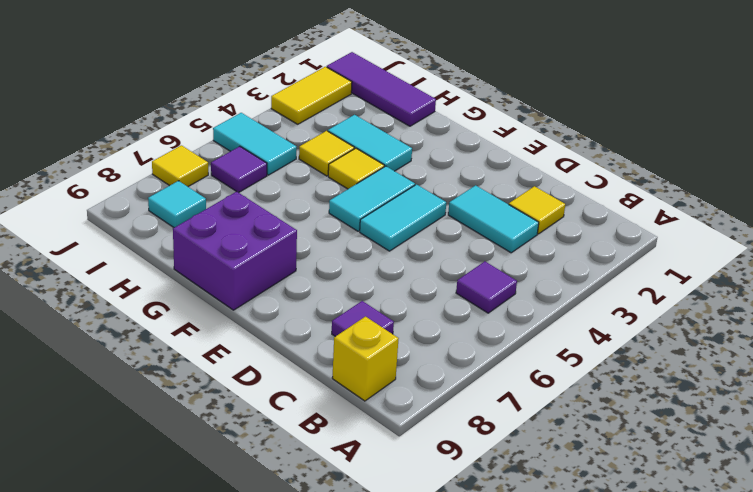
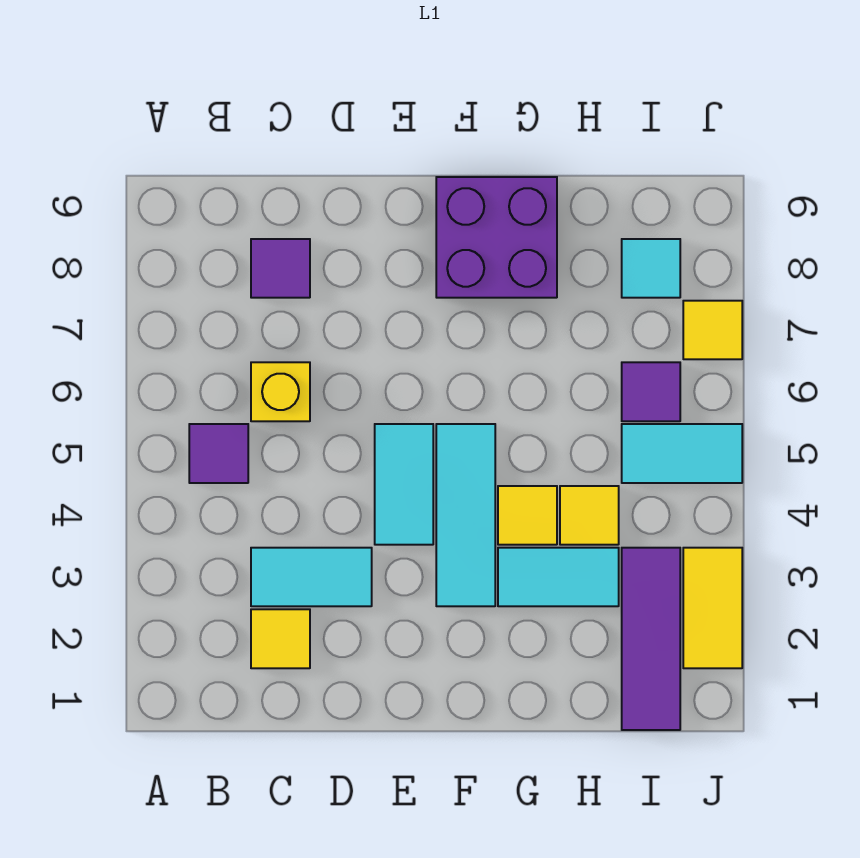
yellow 1x1 brick [332,317,399,401] -> yellow 1x1 brick moved to [251,362,310,421]
cyan 1x2 tile [329,166,415,231] -> cyan 1x3 tile [436,424,495,606]
purple 1x3 tile [327,52,436,126] -> purple 1x3 tile turned to [622,548,680,730]

